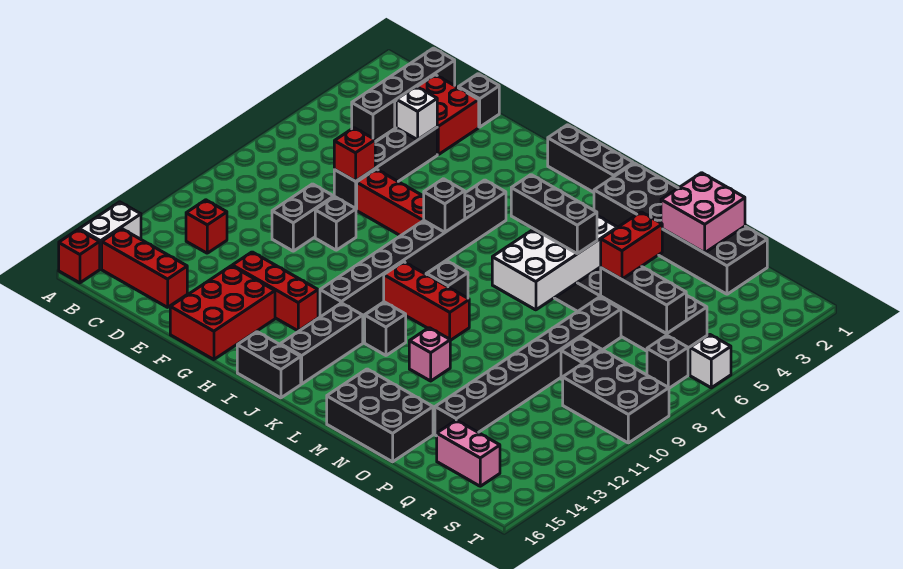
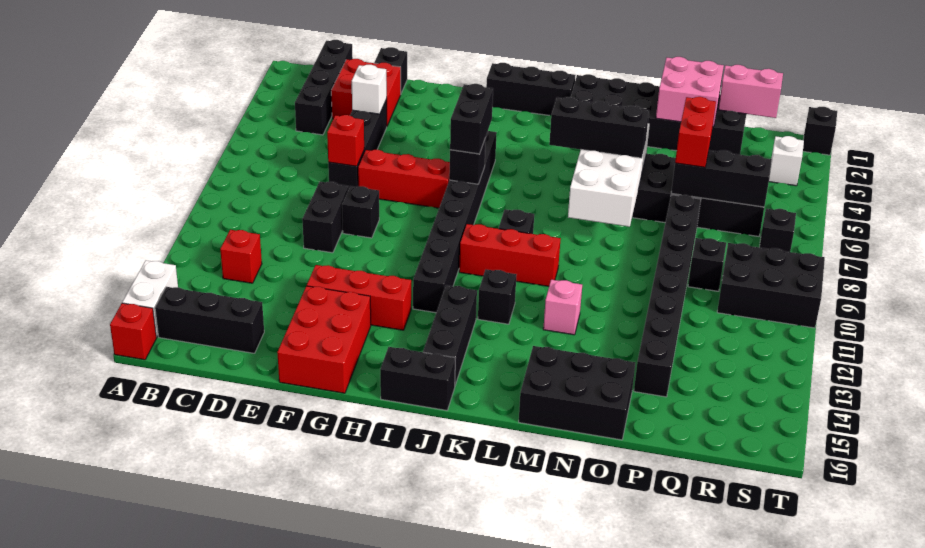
red 1x3 brick [102,228,187,307] -> black 1x3 brick [155,287,264,353]
none -> black 1x2 brick [450,84,493,154]
pink 1x2 brick [437,420,500,486] -> pink 1x2 brick moved to [718,65,783,118]
none -> black 1x1 brick [803,107,837,155]
white 1x1 brick [690,334,731,388] -> white 1x1 brick moved to [769,136,804,186]

